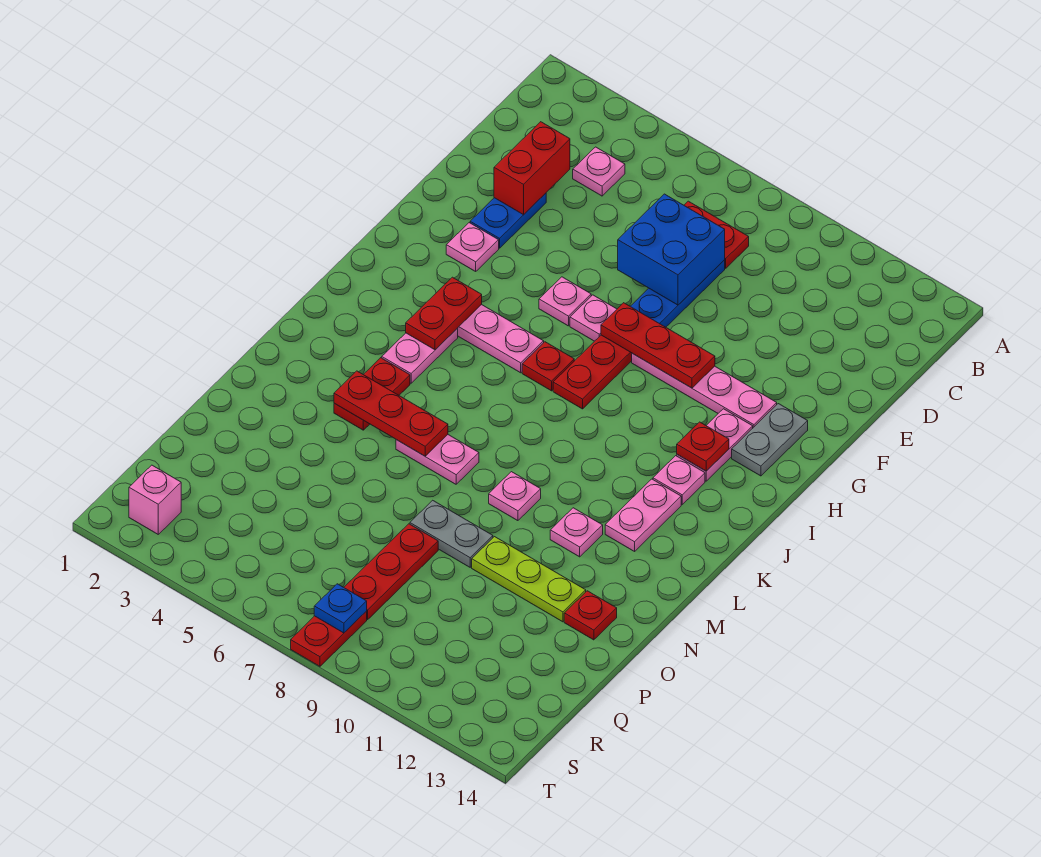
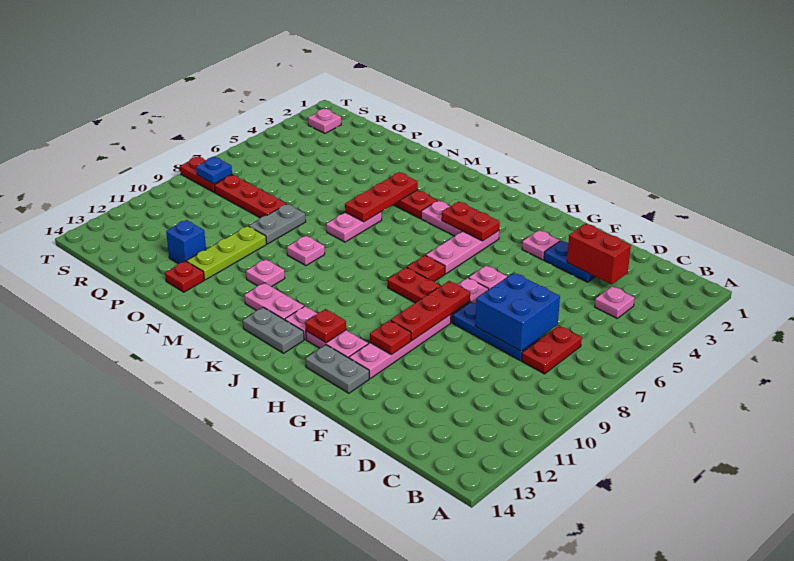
none -> red 1x1 plate [370,320,411,355]
none -> grey 1x2 plate [243,307,304,353]
none -> blue 1x1 brick [166,220,206,264]
pink 1x1 brick [129,465,181,534] -> pink 1x1 plate [308,109,341,133]

